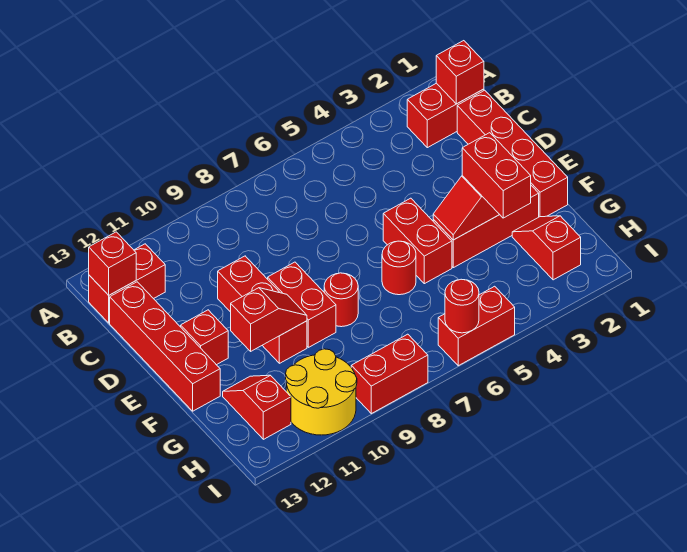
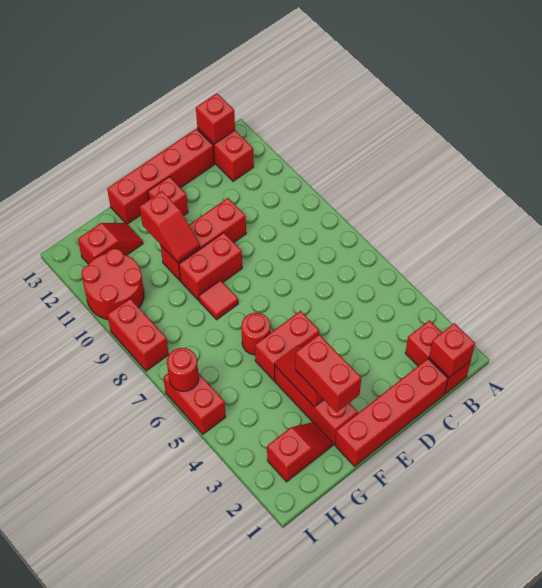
red 1x2 brick [462,133,531,218] -> red 1x2 brick turned to [295,335,361,412]
red 1x1 round brick [324,273,358,327] -> red 1x1 tile [199,280,238,320]
yellow 2x2 round brick [286,349,357,435] -> red 2x2 round brick [82,249,144,320]

